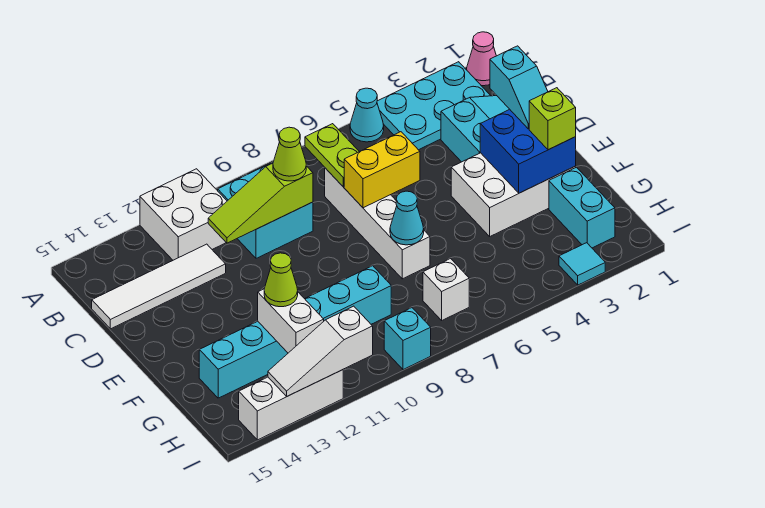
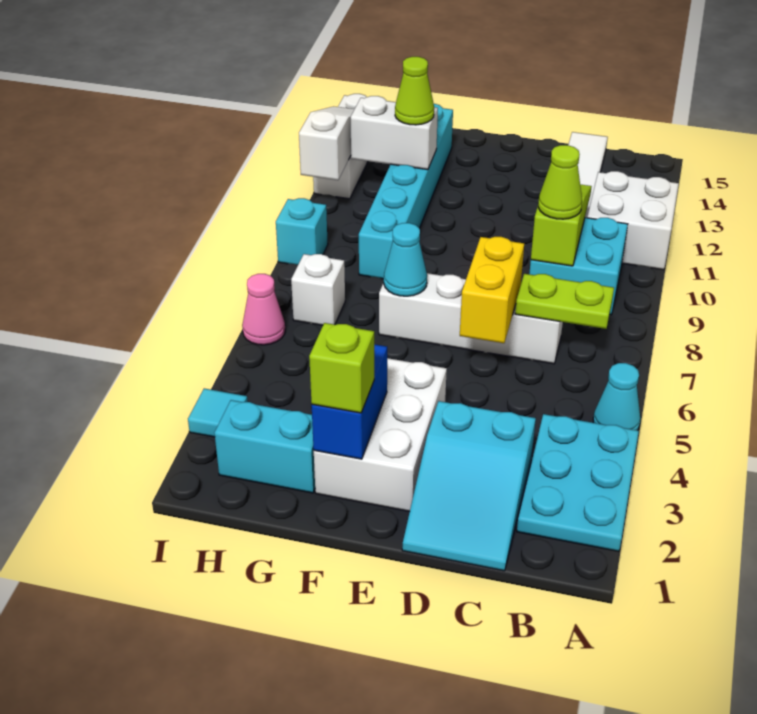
pink 1x1 cone [467,32,496,86] -> pink 1x1 cone moved to [242,274,285,345]
cyan 1x2 slope [490,46,548,129] -> none
blue 2x2 brick [480,109,576,193] -> blue 1x2 brick [312,344,387,459]

